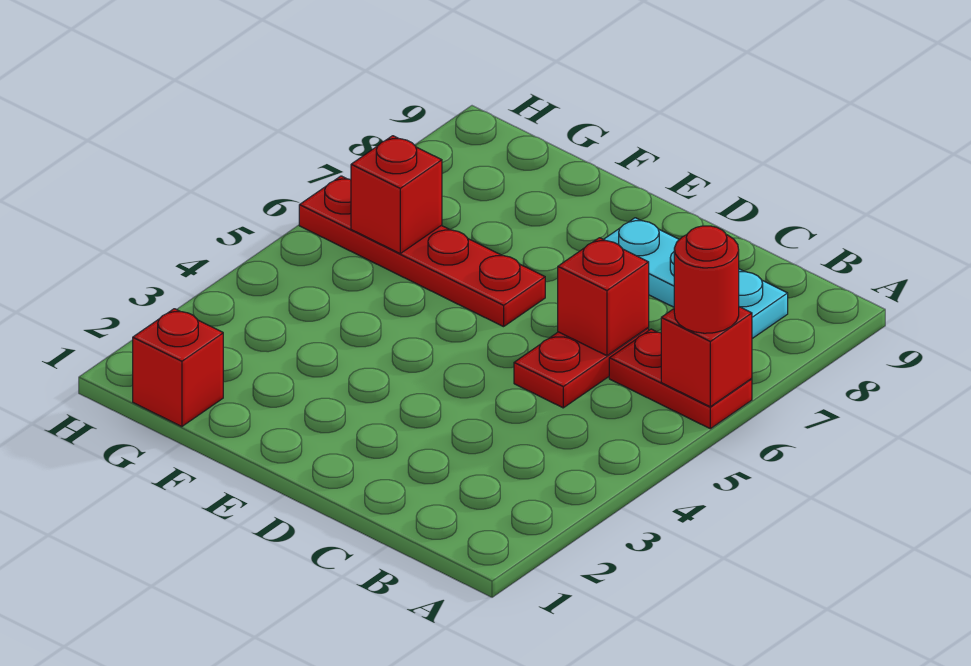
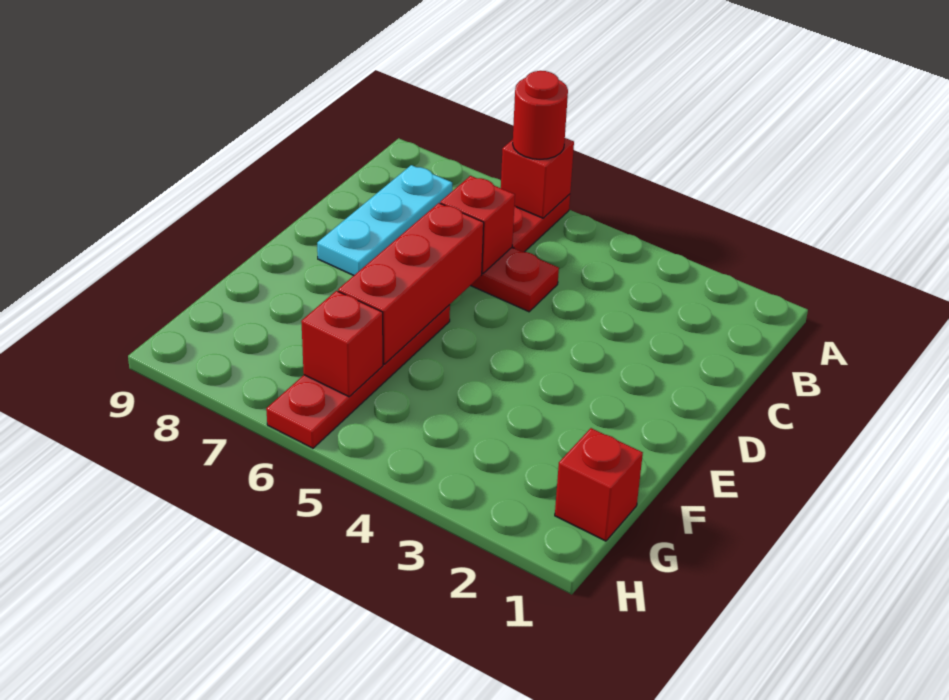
none -> red 1x3 brick [338,203,484,364]

